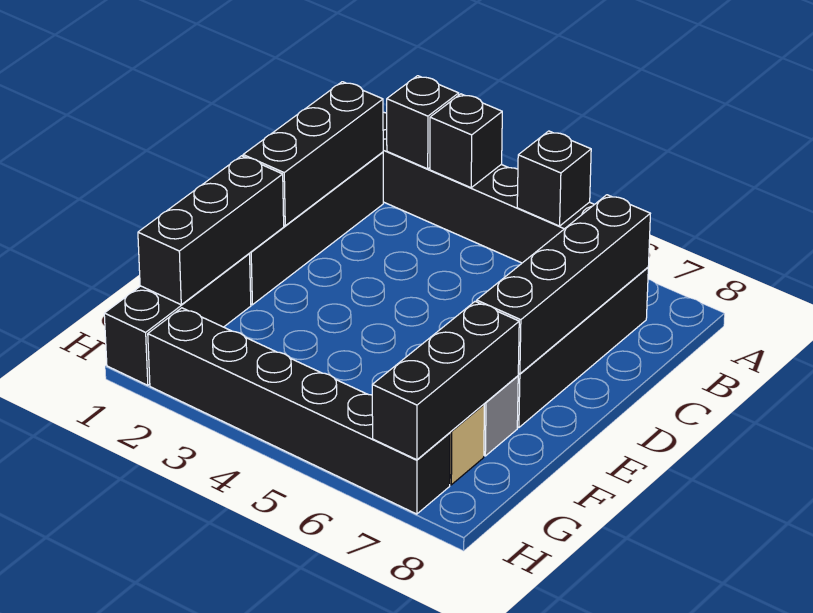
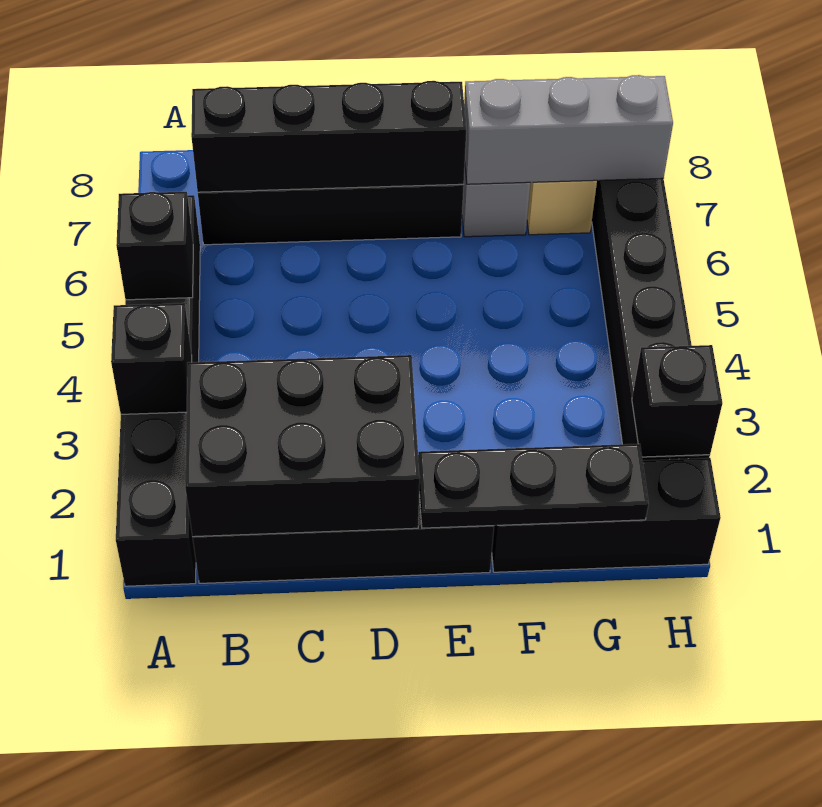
black 1x1 brick [387,76,459,169] -> black 1x1 brick moved to [632,345,722,457]
black 1x3 brick [243,82,383,226] -> black 2x3 brick [185,355,420,537]
black 1x3 brick [138,156,284,305] -> black 1x3 plate [418,444,649,528]
black 1x3 brick [372,302,519,460] -> grey 1x3 brick [464,75,673,184]

